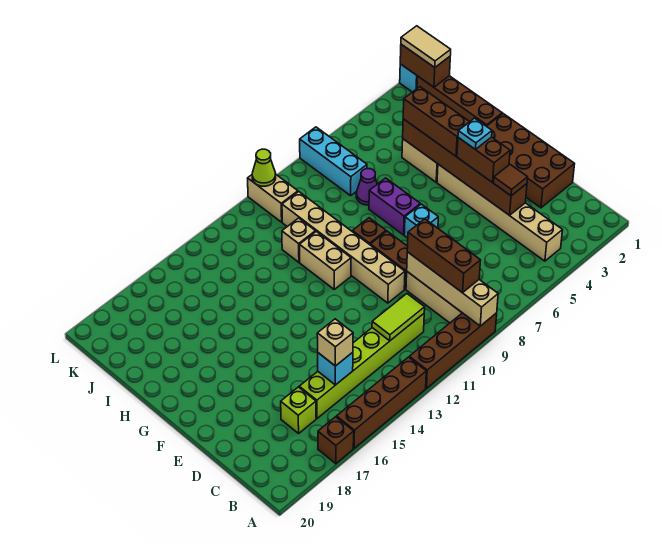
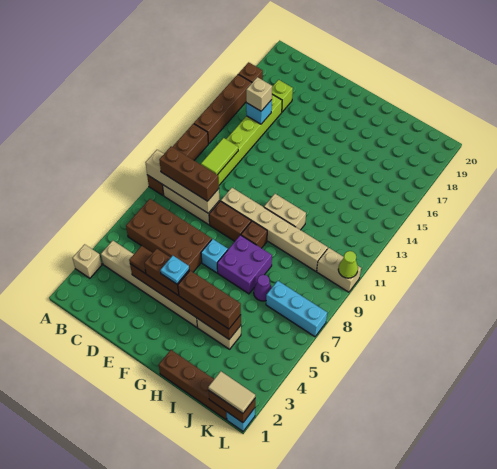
brown 2x4 brick [487,114,575,208] -> brown 2x4 brick moved to [126,199,212,272]
purple 1x2 brick [369,178,420,235] -> purple 2x2 brick [217,235,272,294]
tan 1x1 brick [282,218,315,262] -> tan 1x1 brick moved to [73,244,102,278]

